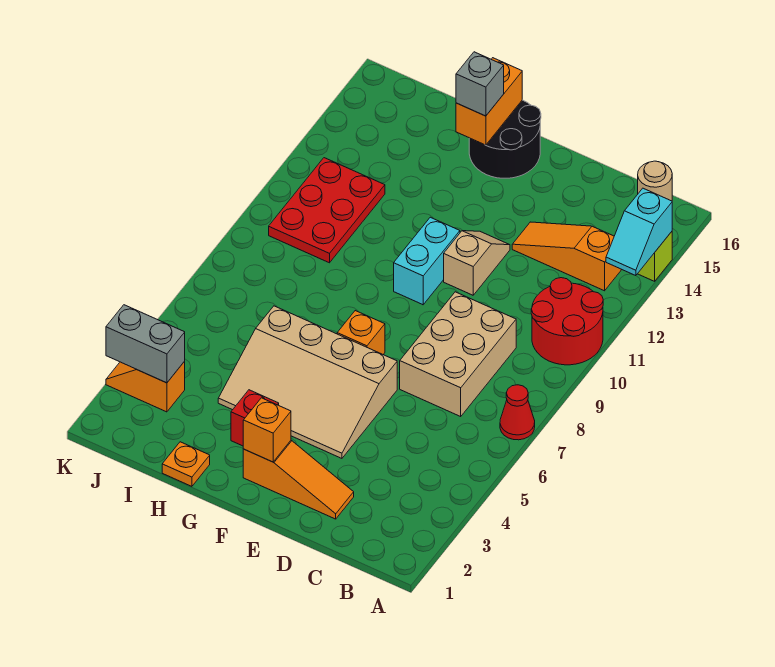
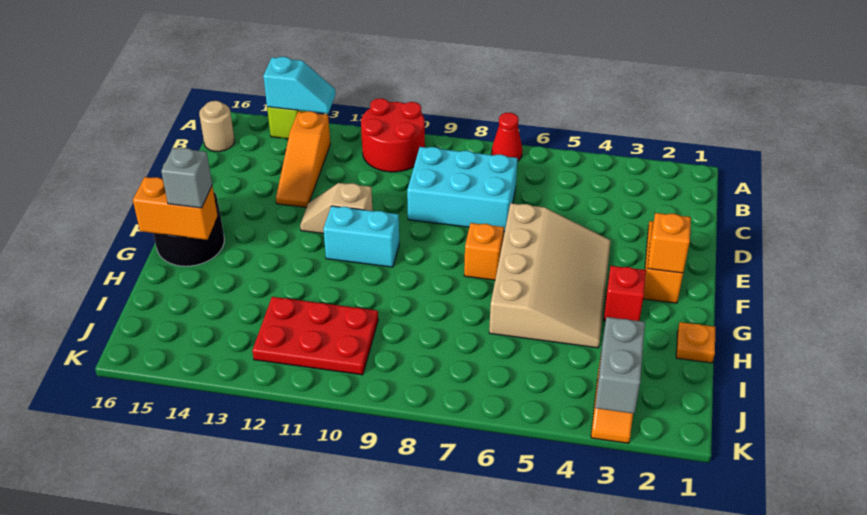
tan 2x3 brick [400,292,516,416] -> cyan 2x3 brick [407,147,518,232]

